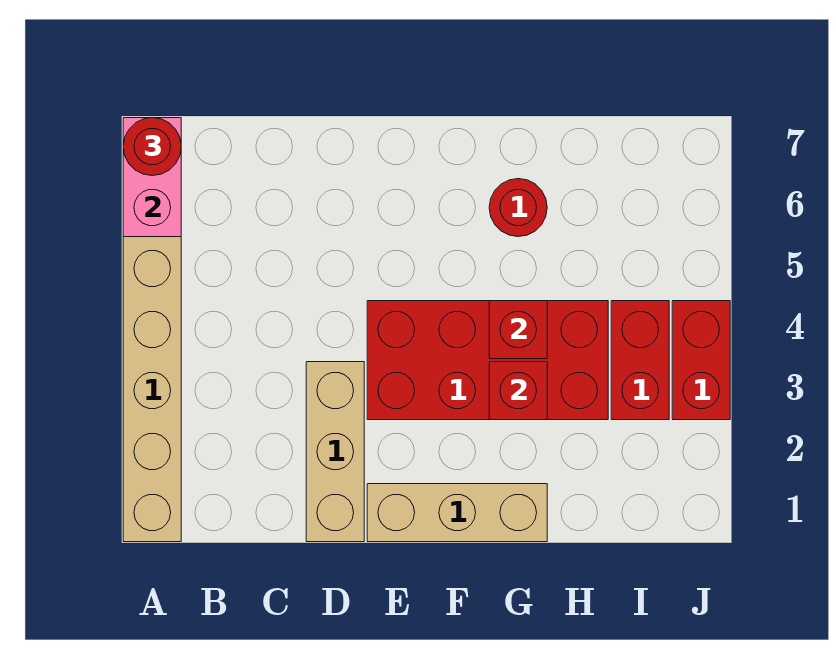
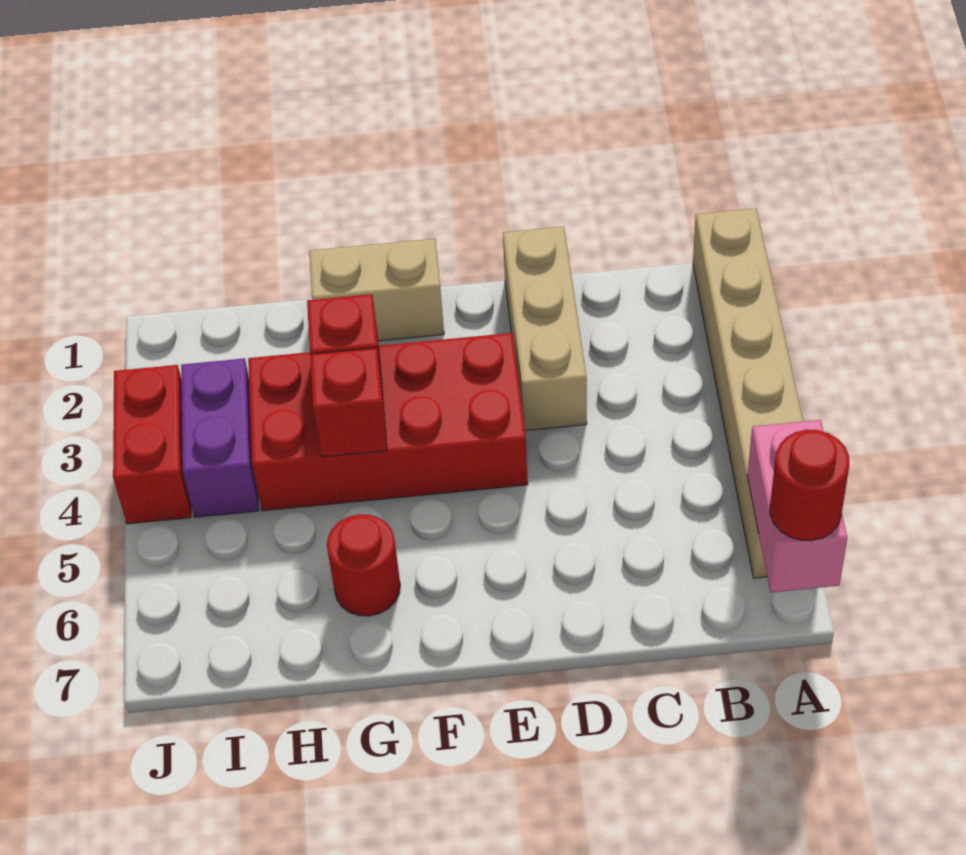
tan 1x3 brick [367,484,547,542] -> tan 1x2 brick [309,239,444,341]
red 1x2 brick [611,301,669,420] -> purple 1x2 brick [181,358,259,517]

